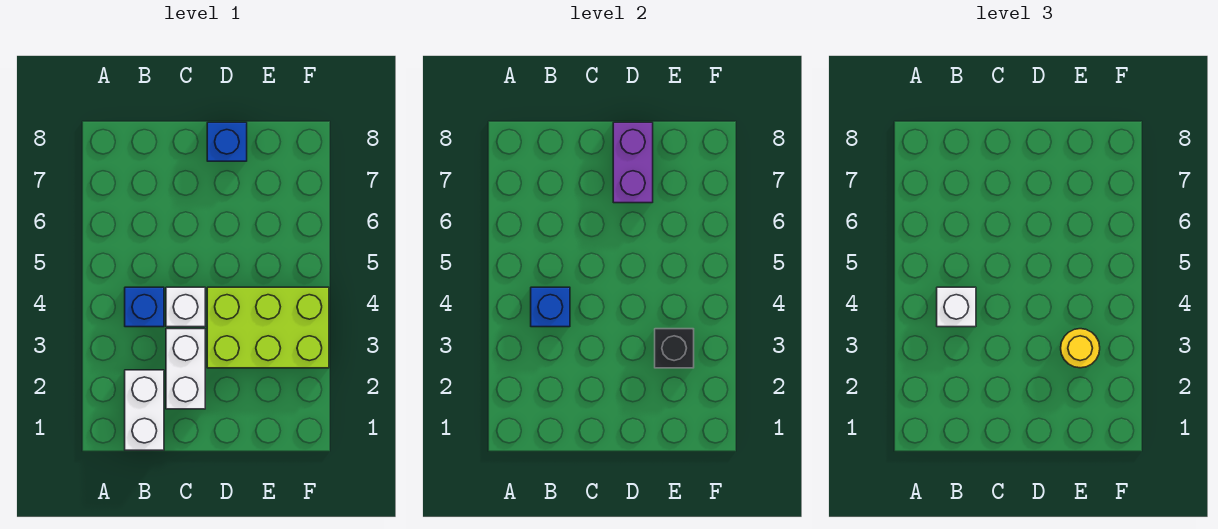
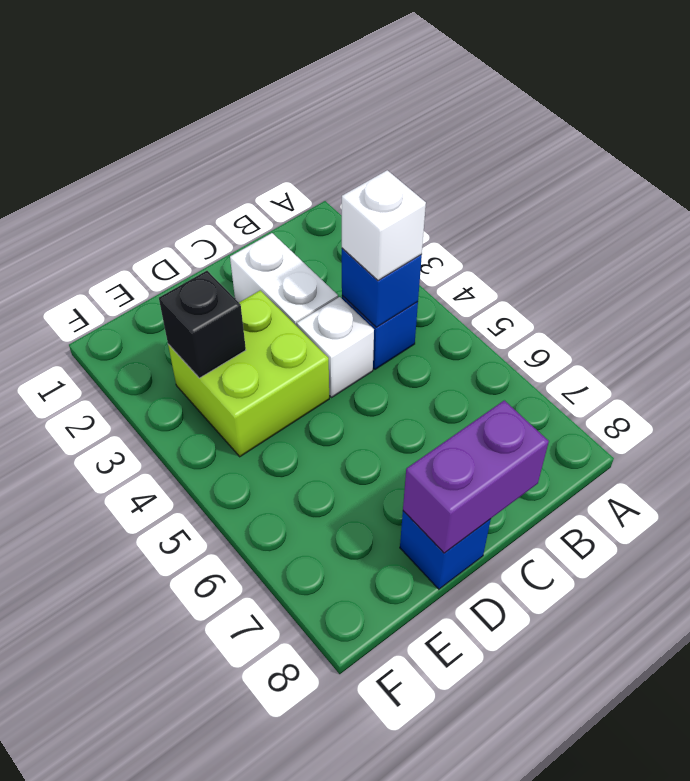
white 1x2 brick [125,370,164,450] -> none
lime 2x3 brick [207,287,329,368] -> lime 2x2 brick [168,290,329,457]
purple 1x2 brick [613,122,653,203] -> purple 1x2 brick turned to [403,400,549,553]
yellow 1x1 round brick [1061,329,1100,368] -> none

